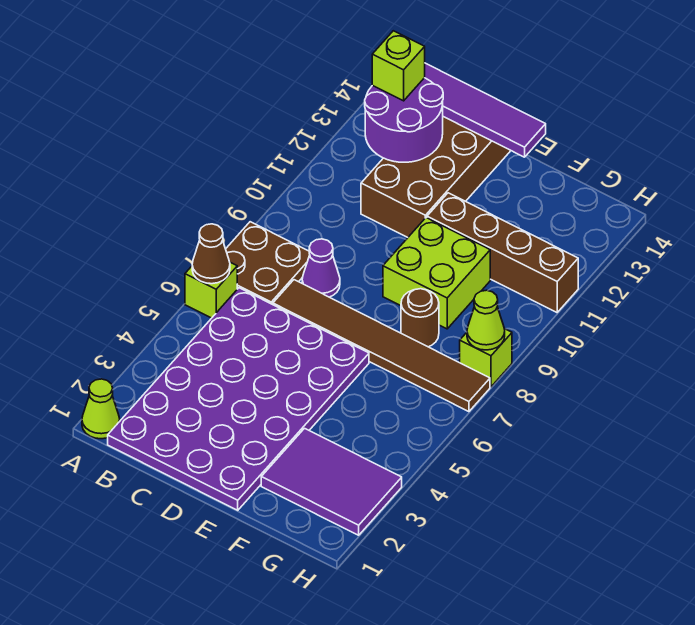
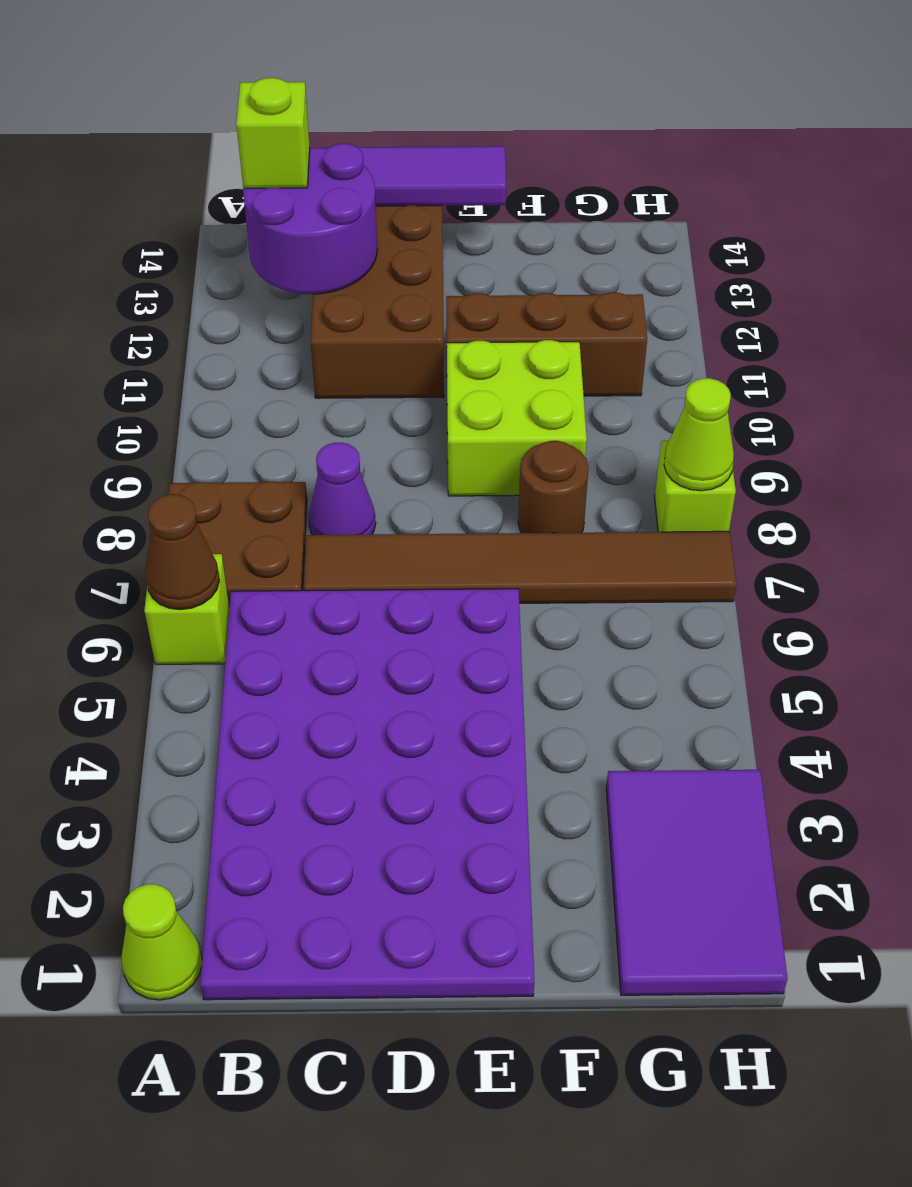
brown 1x4 brick [427,193,578,312] -> brown 1x3 brick [446,292,647,396]
purple 2x3 tile [261,428,402,535] -> purple 2x3 tile turned to [606,770,788,995]

